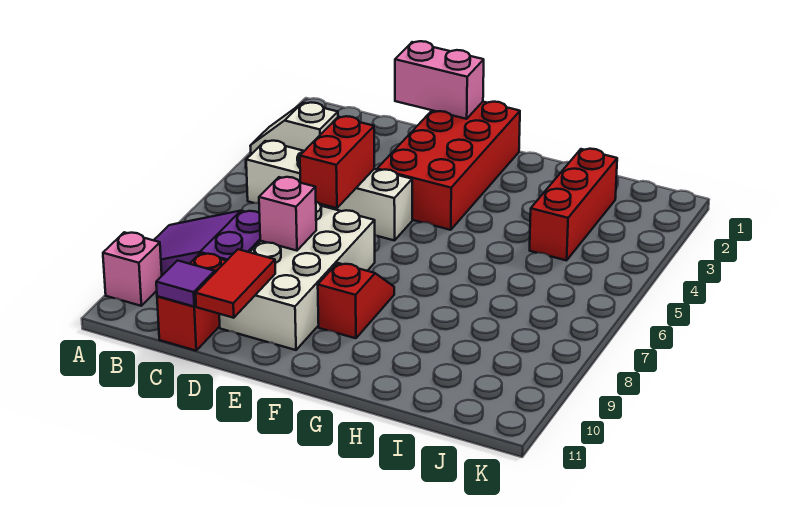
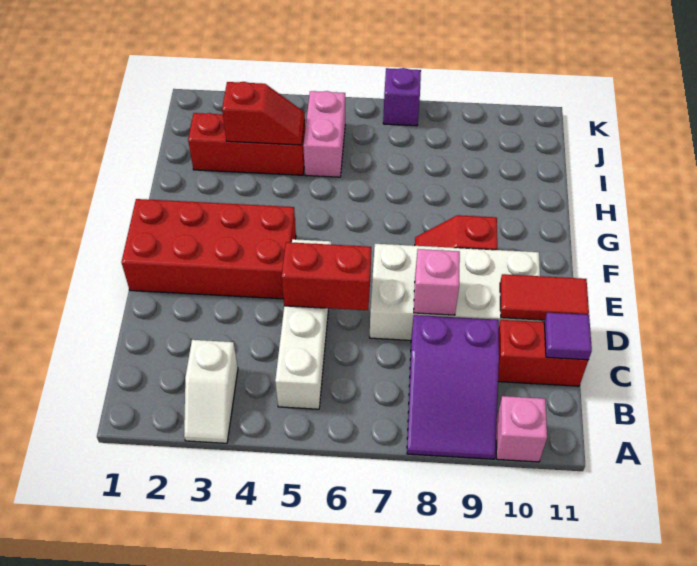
pink 1x2 brick [395,41,484,119] -> pink 1x2 brick moved to [303,91,345,177]
none -> red 1x2 slope [222,82,305,145]
none -> purple 1x1 brick [383,68,421,126]

